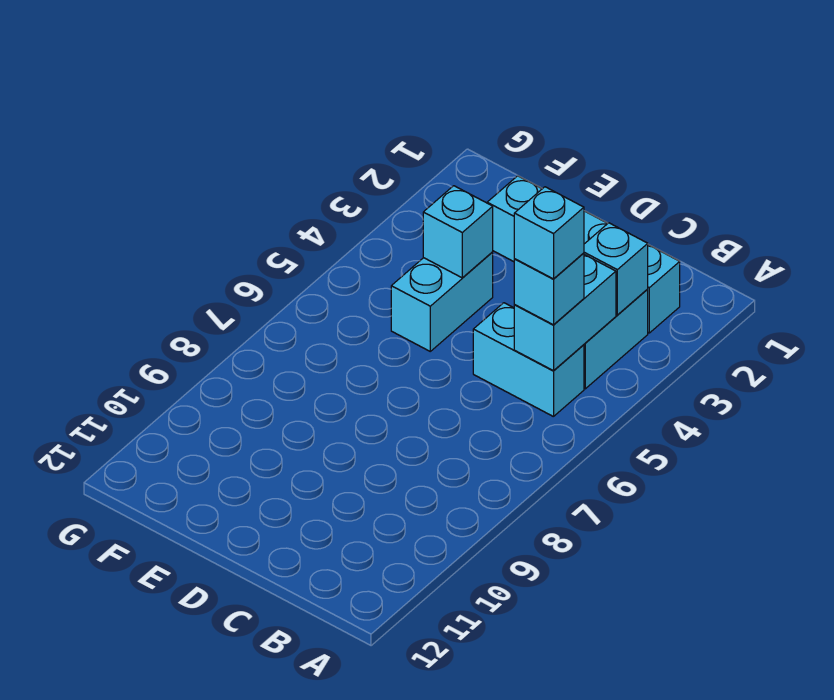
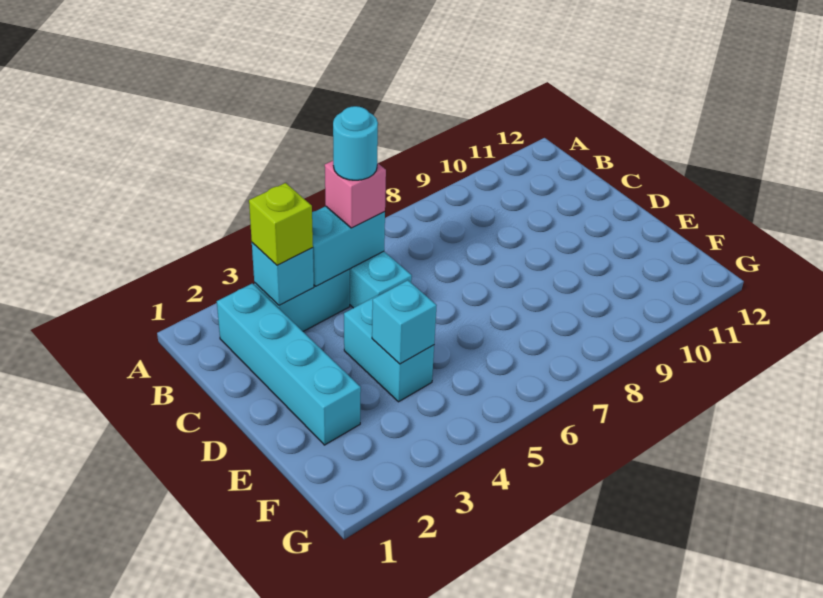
none -> lime 1x1 brick [249,183,313,265]
cyan 1x1 brick [514,253,584,325] -> pink 1x1 brick [325,161,386,228]
cyan 1x1 brick [514,187,584,279] -> cyan 1x1 round brick [333,106,378,180]
cyan 1x2 brick [391,252,493,351] -> cyan 1x2 brick turned to [344,295,434,402]

